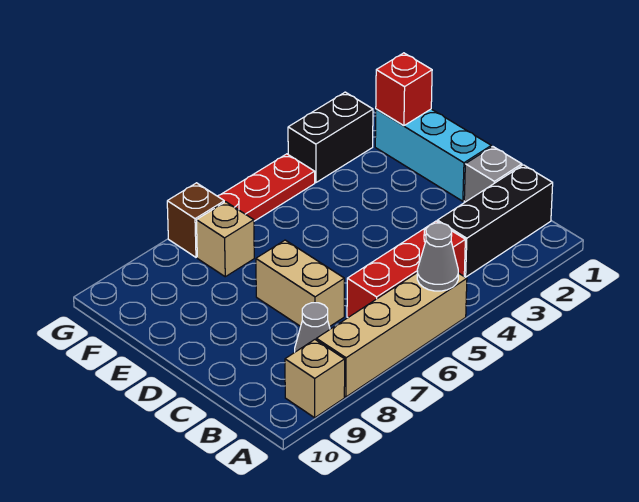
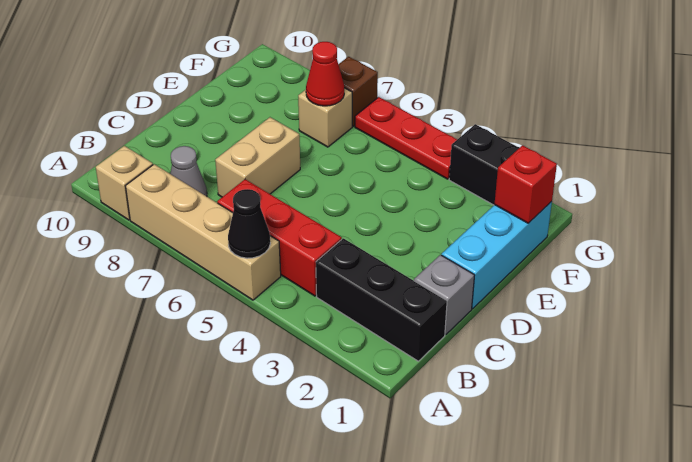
grey 1x1 cone [417,223,458,291] -> black 1x1 cone [228,189,270,258]
none -> red 1x1 cone [306,42,344,106]

